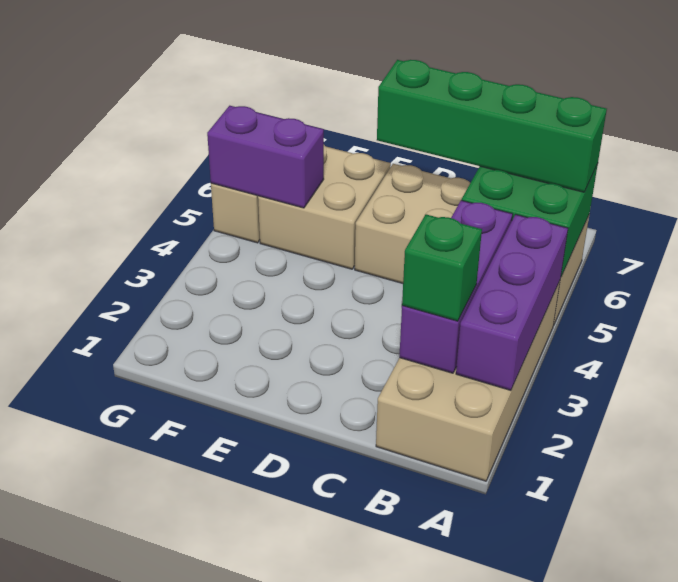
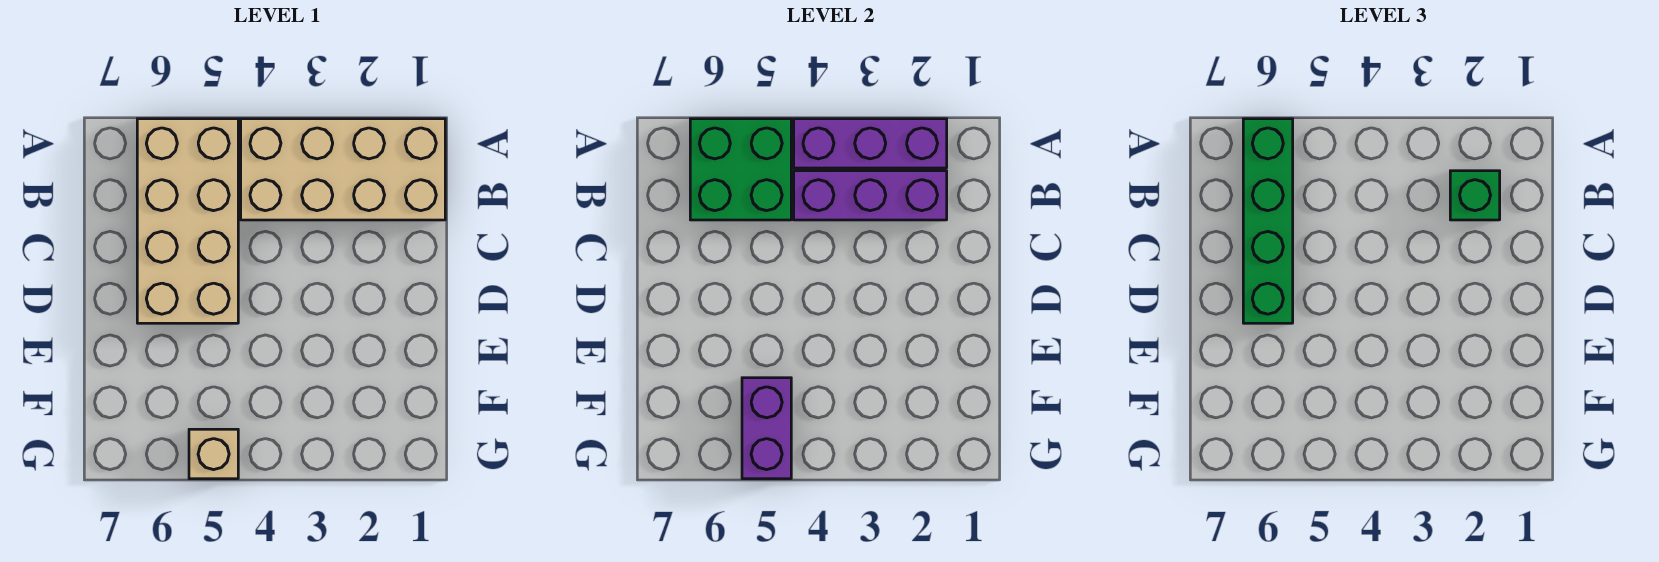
tan 2x2 brick [258,145,391,269] -> none

